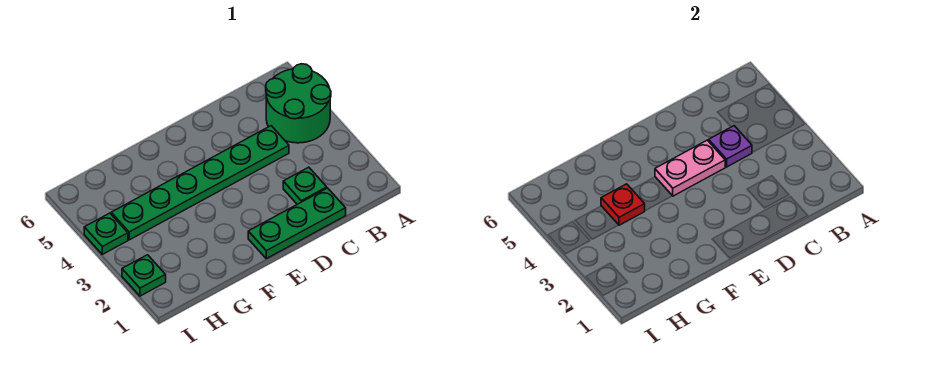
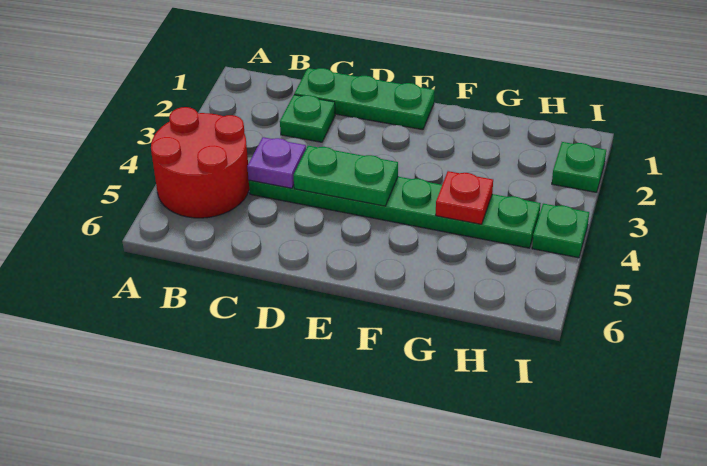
green 2x2 round brick [266,64,331,143] -> red 2x2 round brick [151,107,249,218]
pink 1x2 plate [655,140,725,196] -> green 1x2 plate [293,146,398,206]

